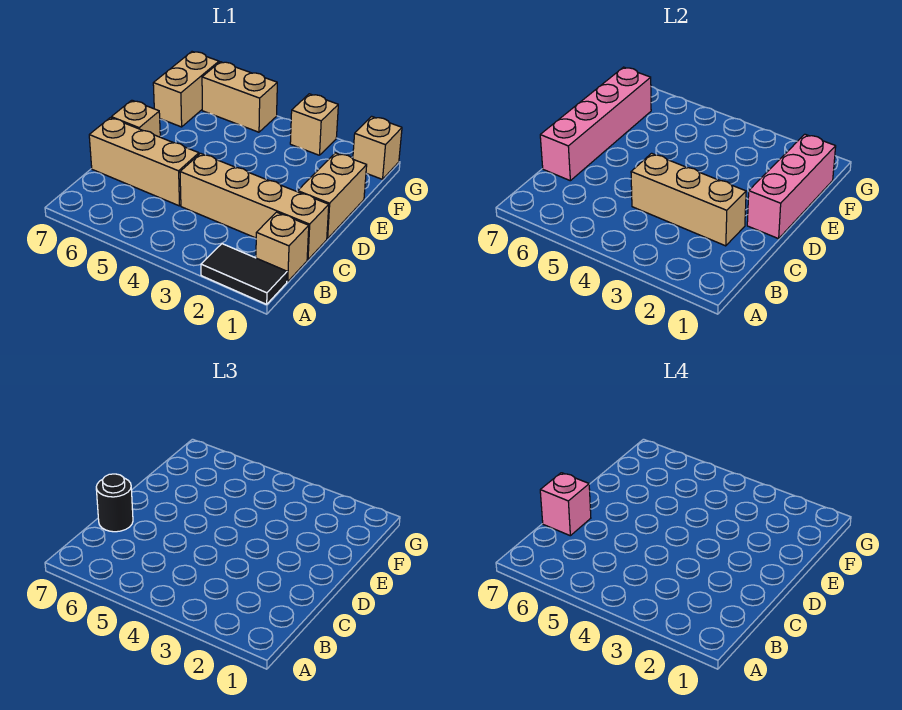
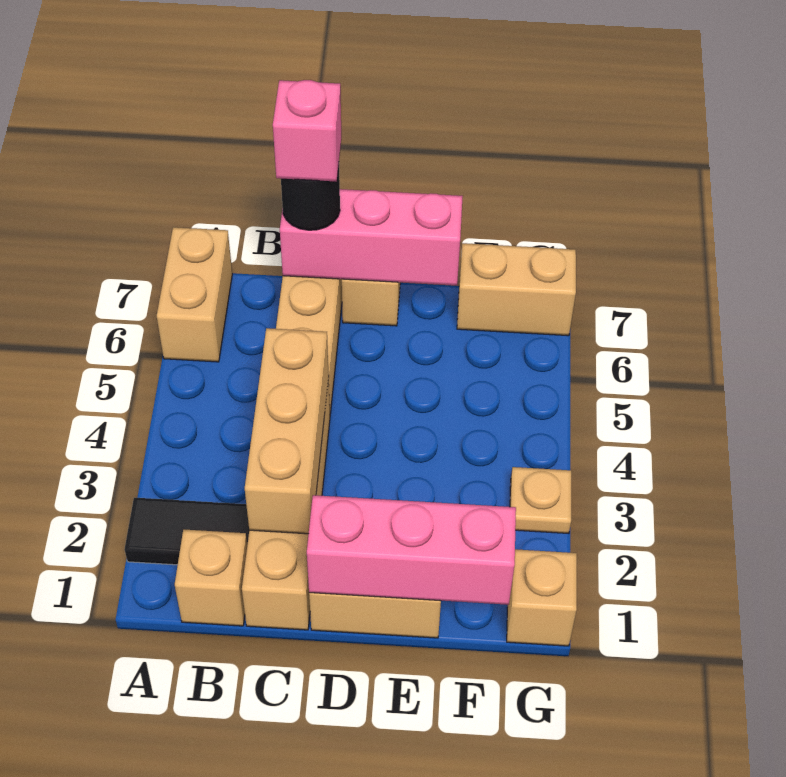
black 1x2 tile [201,244,287,304] -> black 1x2 tile turned to [125,498,249,565]
pink 1x4 brick [540,67,651,181] -> pink 1x3 brick [280,189,463,285]
tan 1x1 brick [290,94,338,155] -> tan 1x1 plate [510,467,571,533]
tan 1x2 brick [202,62,277,132] -> tan 1x2 brick moved to [157,227,232,362]

